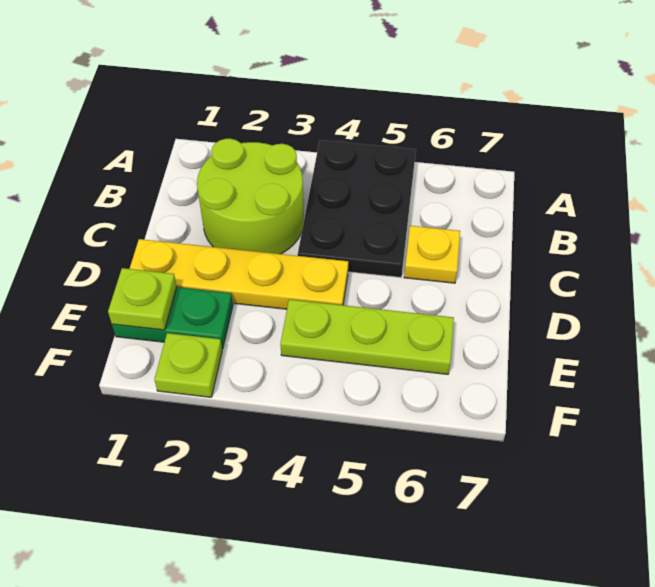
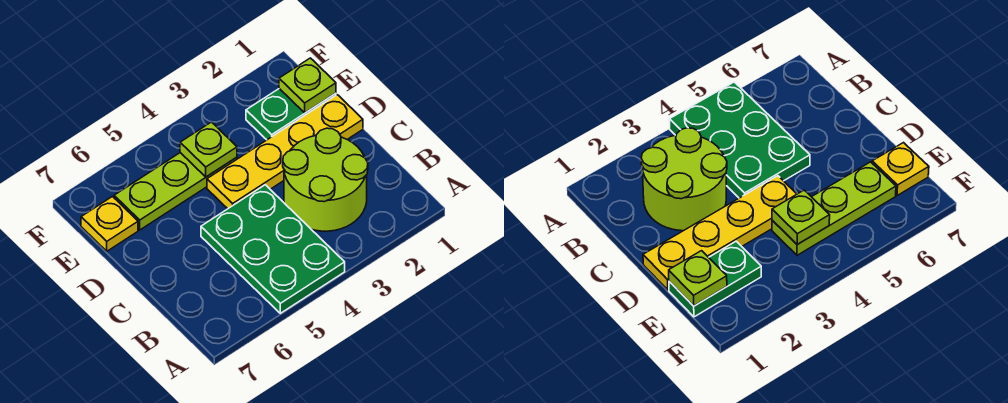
black 2x3 plate [298,140,416,277] -> green 2x3 plate [201,185,345,313]
yellow 1x1 plate [404,226,460,283] -> yellow 1x1 plate moved to [81,197,138,251]
lime 1x1 plate [154,333,222,397] -> lime 1x1 plate moved to [180,122,237,177]

